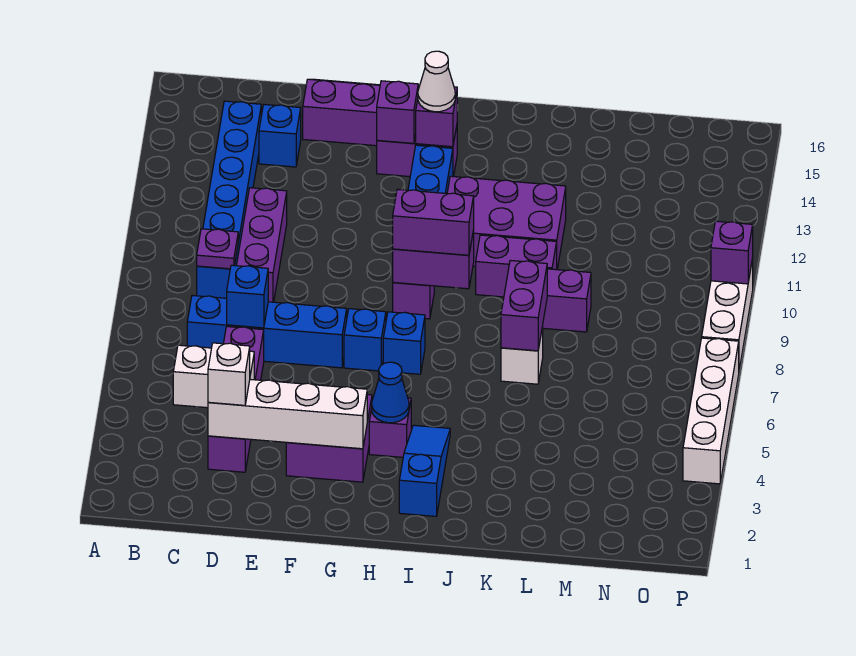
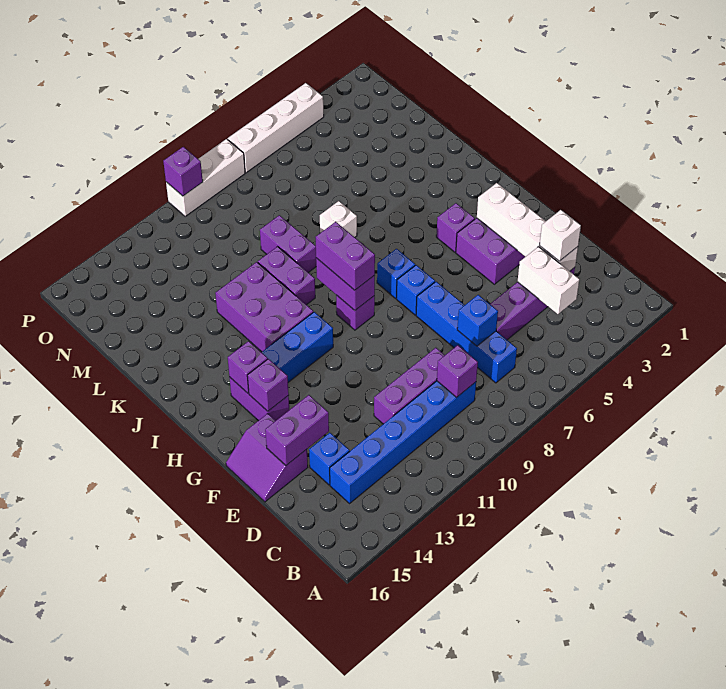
purple 1x1 plate [197,229,238,269] -> purple 1x1 brick [437,345,478,397]
blue 1x1 cone [372,362,409,423] -> none
white 1x1 cone [418,51,455,112] -> none
blue 1x3 slope [399,425,450,516] -> none
purple 1x2 brick [501,260,547,351] -> purple 1x2 brick moved to [265,395,329,465]

